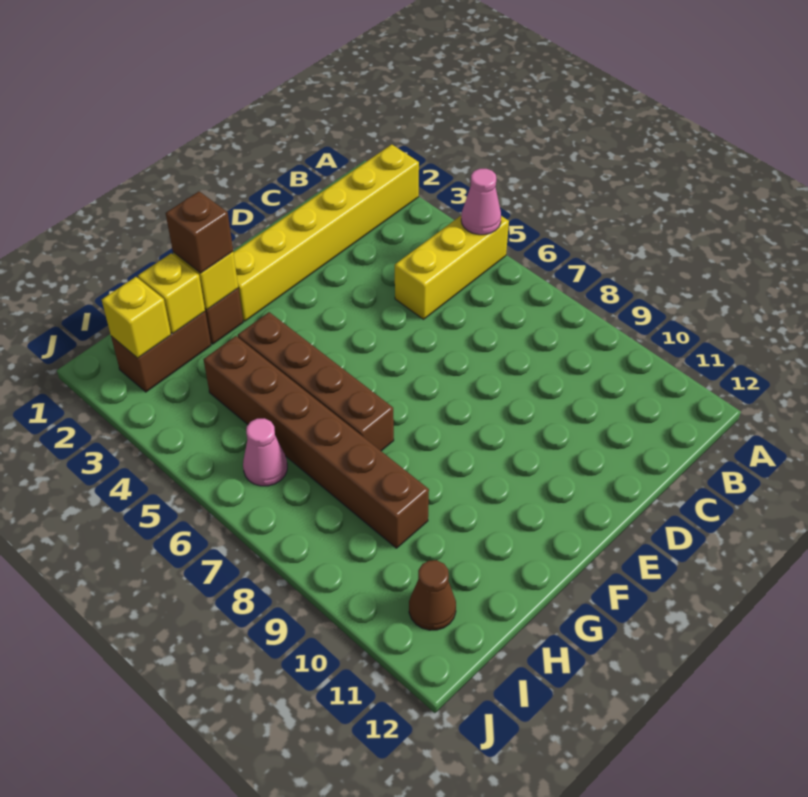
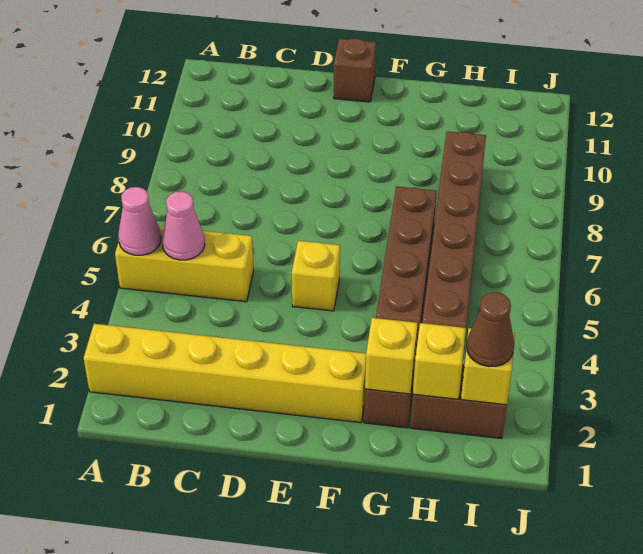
none -> yellow 1x1 brick [292,241,340,311]
brown 1x1 brick [166,191,233,273] -> brown 1x1 brick moved to [334,38,376,102]
pink 1x1 cone [243,418,287,486] -> pink 1x1 cone moved to [162,191,205,260]
brown 1x1 cone [409,560,456,630] -> brown 1x1 cone moved to [467,292,514,367]

